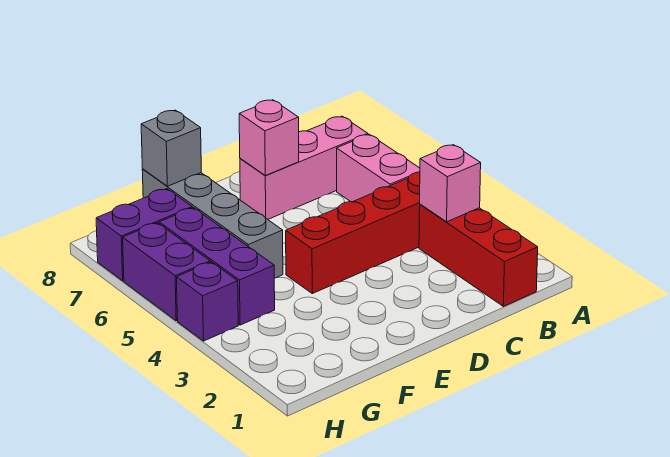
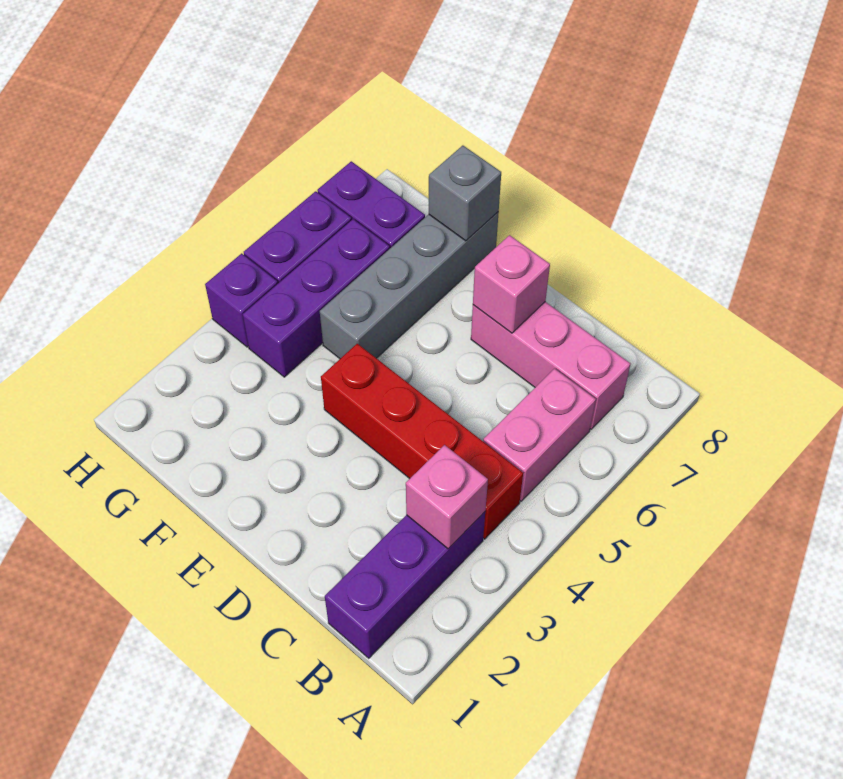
red 1x3 brick [419,204,538,306] -> purple 1x3 brick [325,512,485,658]

